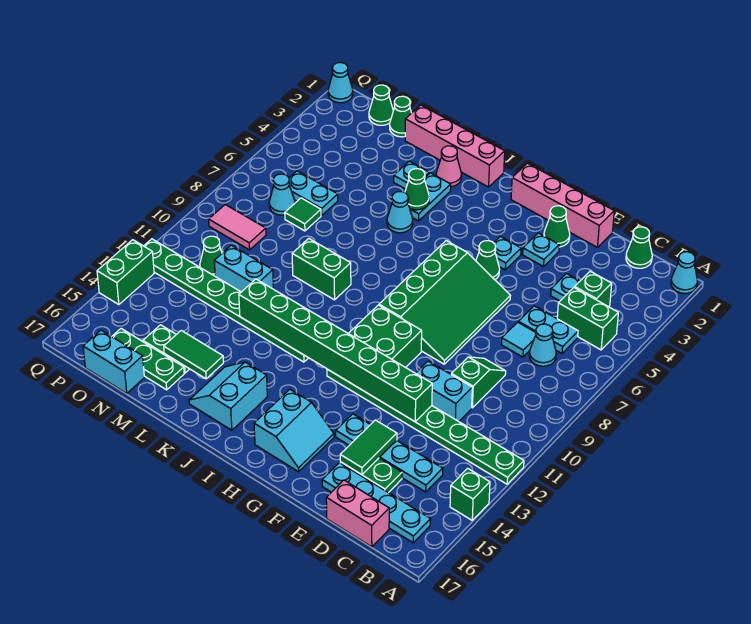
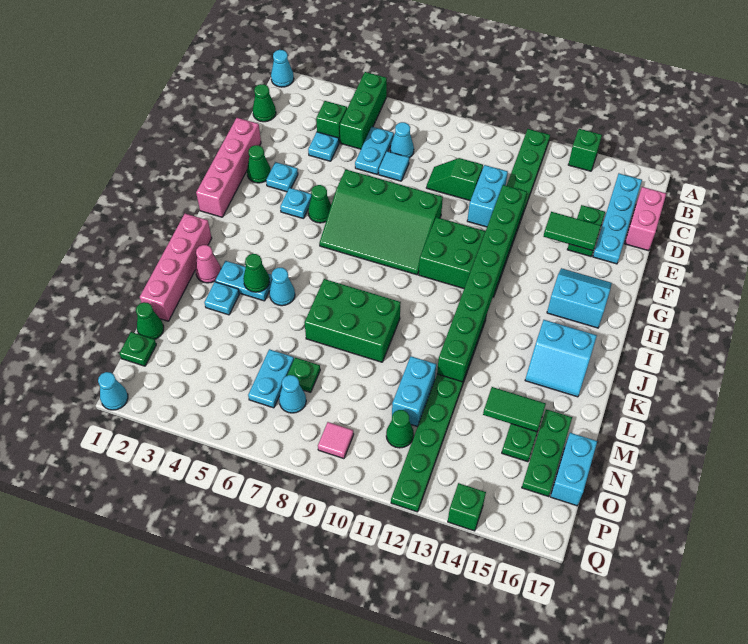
green 1x2 brick [557,287,618,350] -> green 1x3 brick [340,72,387,149]
cyan 1x4 plate [336,414,443,492] -> none
green 3x4 slope [379,241,511,364] -> green 3x4 slope turned to [319,169,443,275]
green 1x2 brick [292,238,351,300] -> green 2x3 brick [305,279,401,362]
green 1x2 tile [164,330,224,379] -> green 1x2 tile turned to [483,387,546,432]
green 1x1 tile [285,198,321,231] -> green 1x1 plate [287,358,320,392]
green 1x1 cone [369,85,393,125] -> green 1x1 plate [119,332,156,366]
pink 1x2 tile [209,205,266,250] -> pink 1x1 tile [318,422,354,459]
green 1x2 brick [97,240,154,305] -> green 1x1 brick [448,483,486,531]

